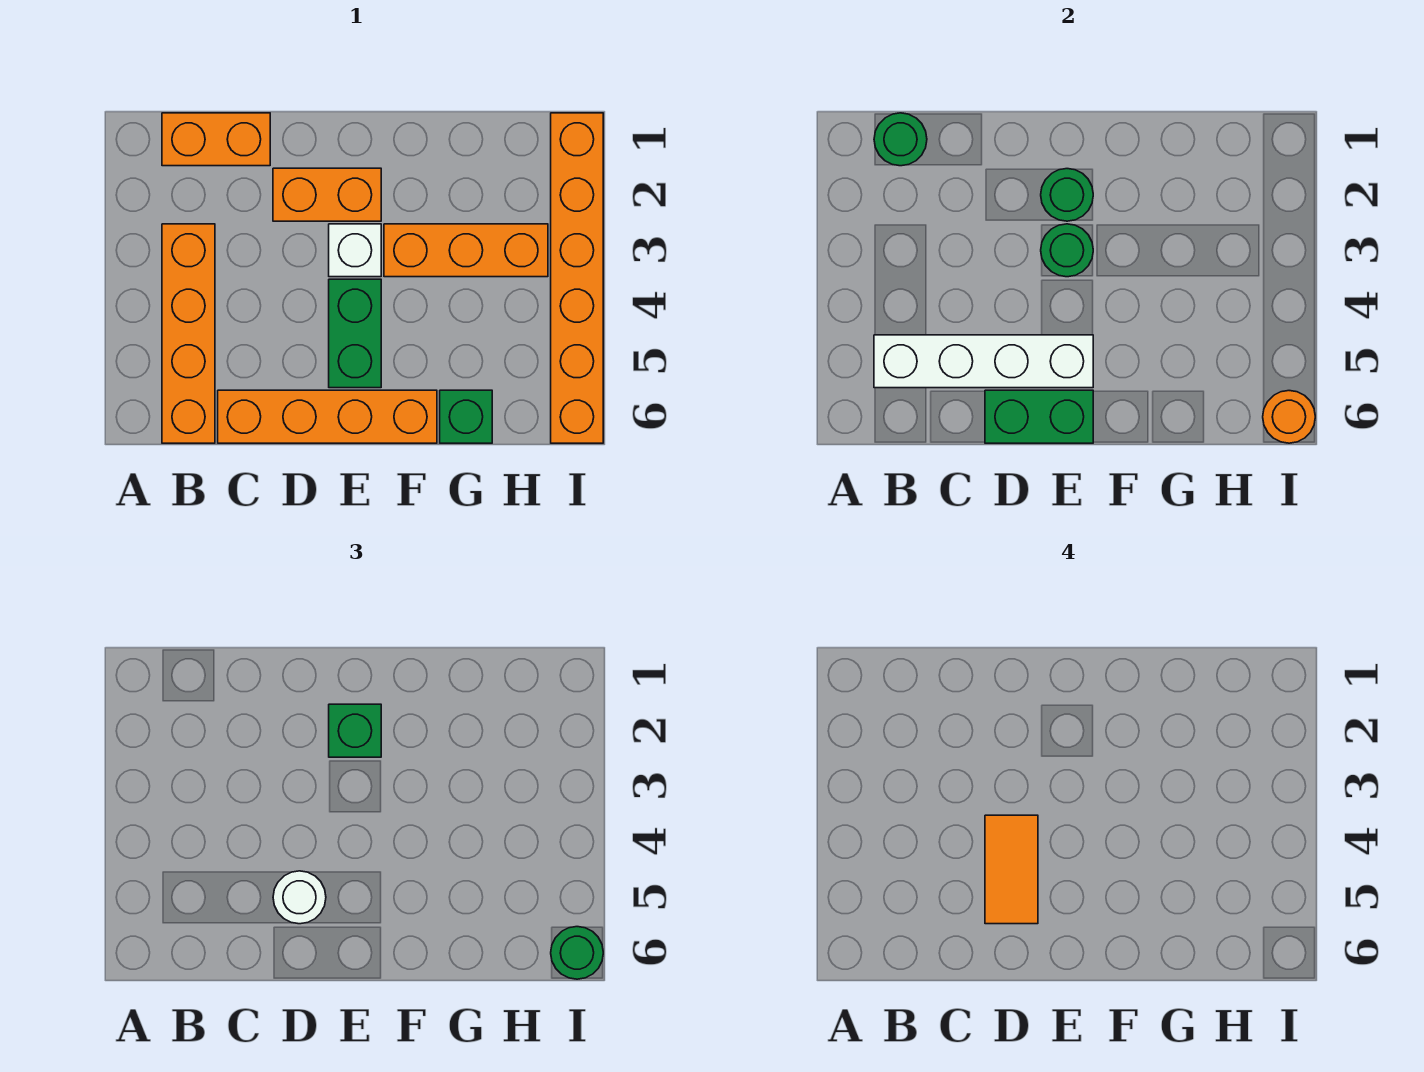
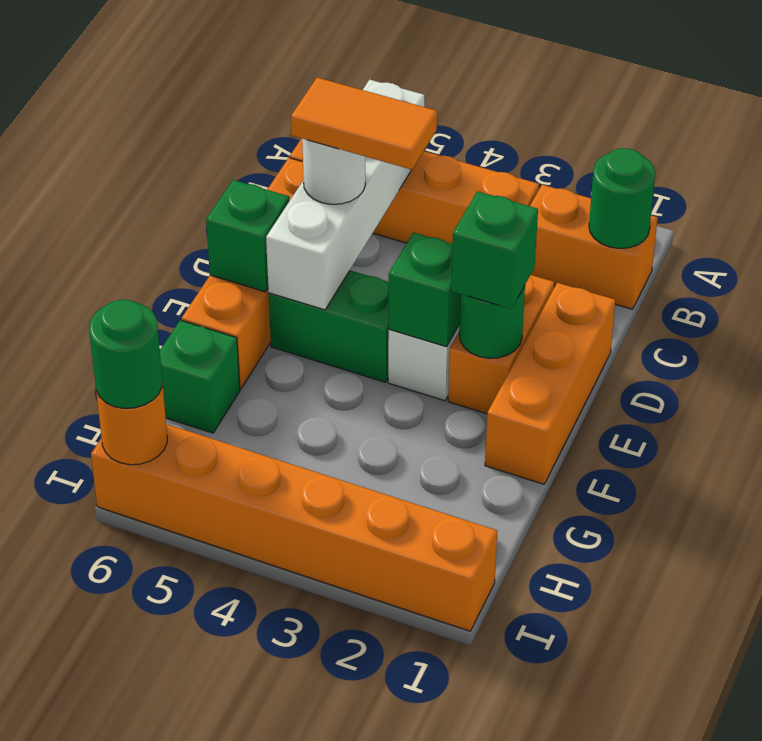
orange 1x2 brick [162,113,270,166] -> orange 1x2 brick turned to [530,185,658,309]
green 1x2 brick [985,390,1093,443] -> green 1x1 brick [206,180,289,292]
green 1x1 round brick [1041,224,1093,277] -> green 1x1 brick [389,233,461,347]
orange 1x3 brick [384,224,548,277] -> orange 1x3 brick moved to [485,283,615,484]

